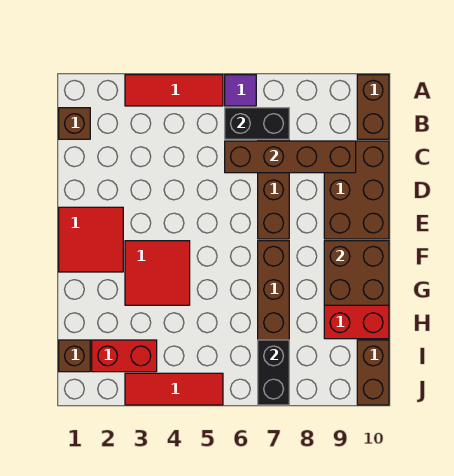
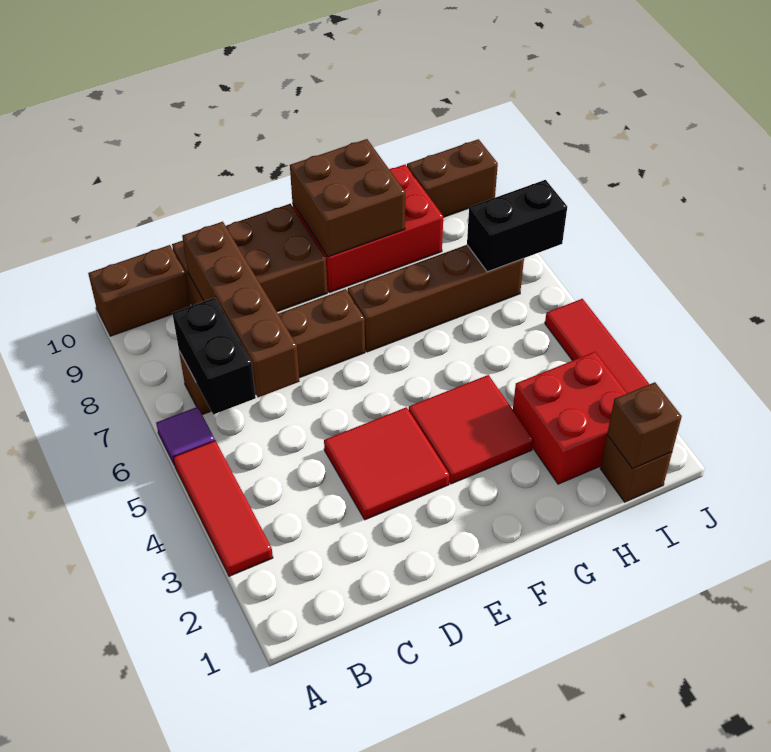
brown 1x1 brick [59,108,90,139] -> brown 1x1 brick moved to [607,382,682,469]
red 2x2 tile [59,207,123,272] -> red 2x2 tile moved to [324,407,449,520]
red 1x2 brick [92,340,157,372] -> red 2x2 brick [513,352,627,484]

